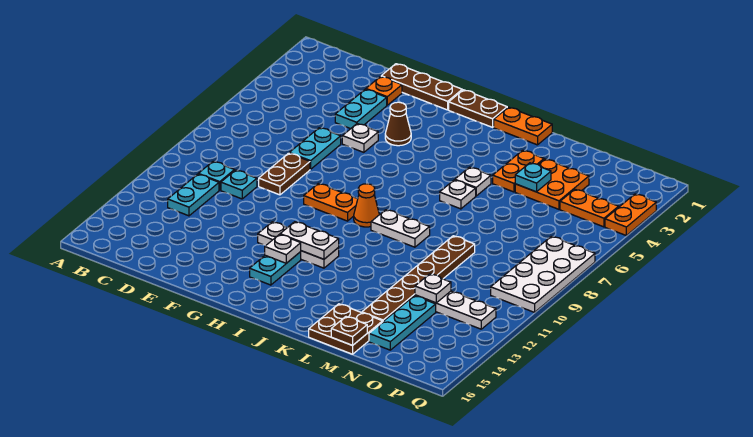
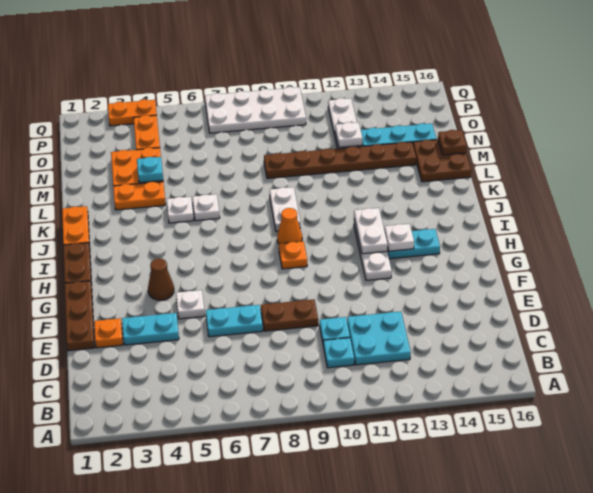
cyan 1x2 plate [168,174,219,216] -> cyan 2x2 plate [347,312,411,365]
orange 1x2 plate [304,183,358,221] -> orange 1x1 plate [279,241,307,269]

